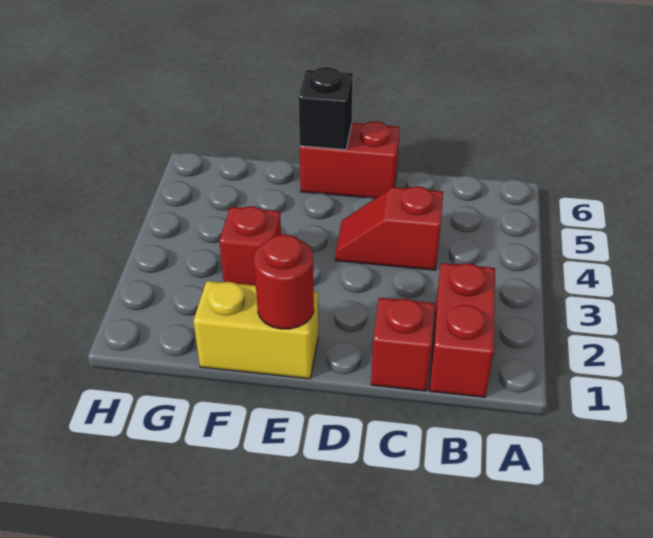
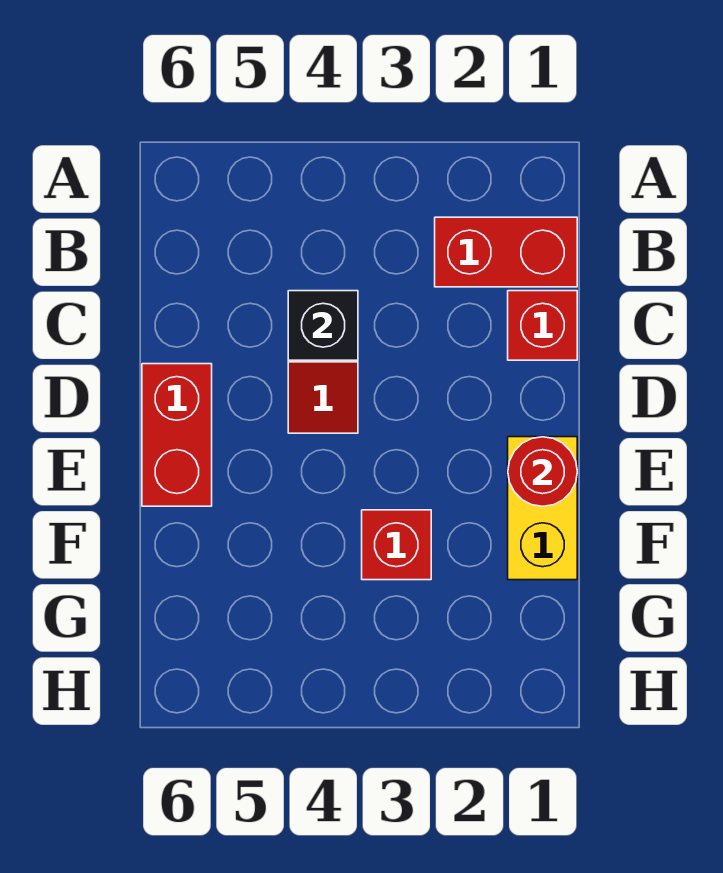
black 1x1 brick [298,67,353,150] -> black 1x1 brick moved to [288,291,358,360]

